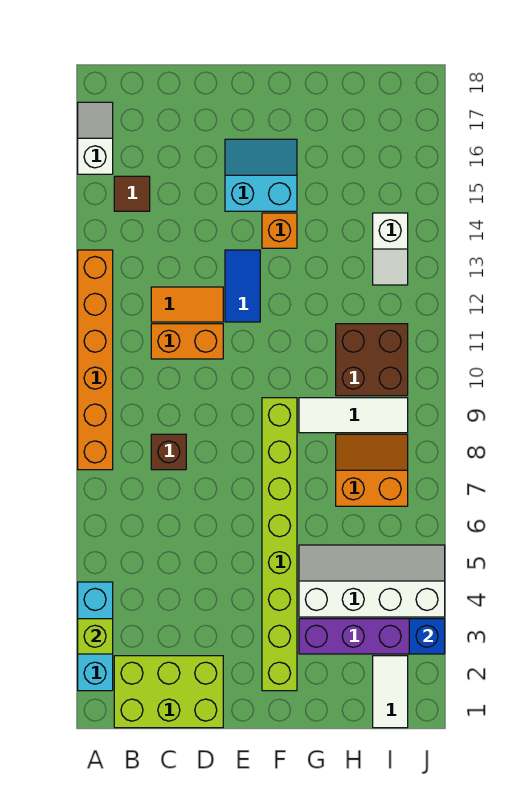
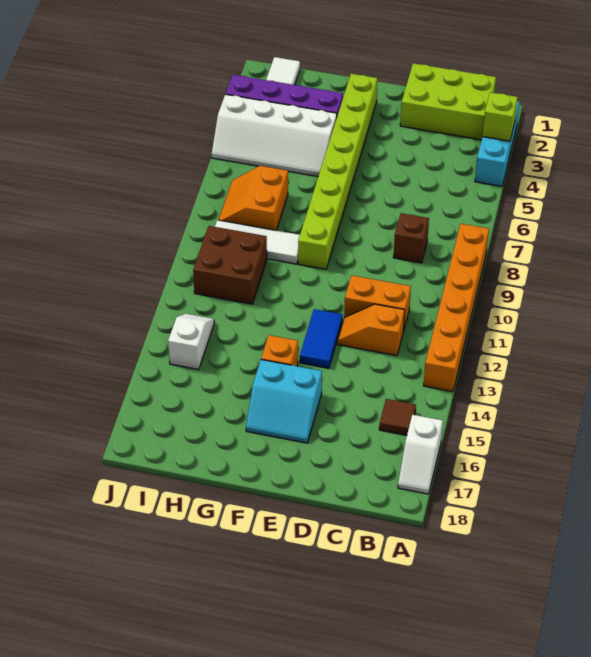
orange 1x2 tile [151,287,223,322] -> orange 1x2 slope [337,304,405,356]
orange 2x2 slope [336,434,408,506] -> orange 2x2 slope turned to [219,166,288,230]
blue 1x1 brick [409,619,445,654] -> none

